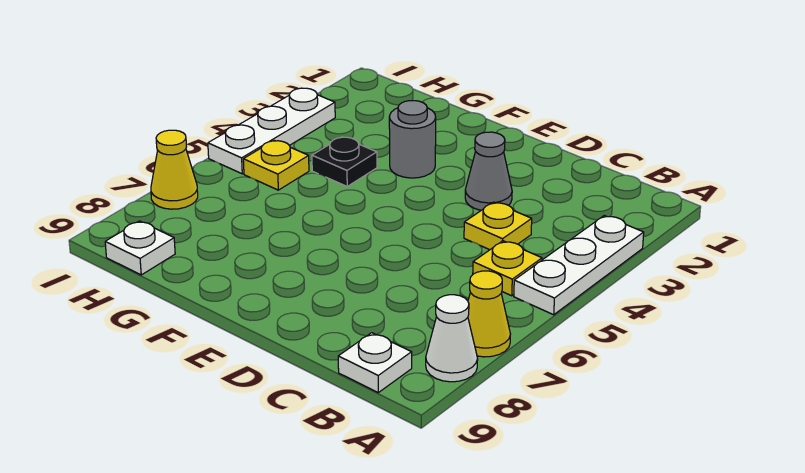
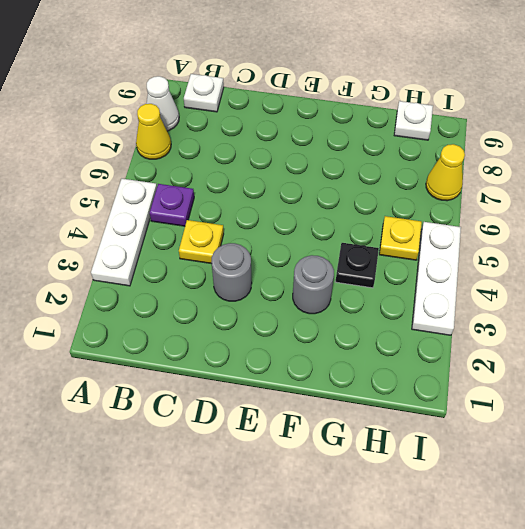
yellow 1x1 plate [473,241,542,296] -> purple 1x1 plate [150,184,194,226]
grey 1x1 cone [465,132,512,210] -> grey 1x1 round brick [211,243,252,301]

